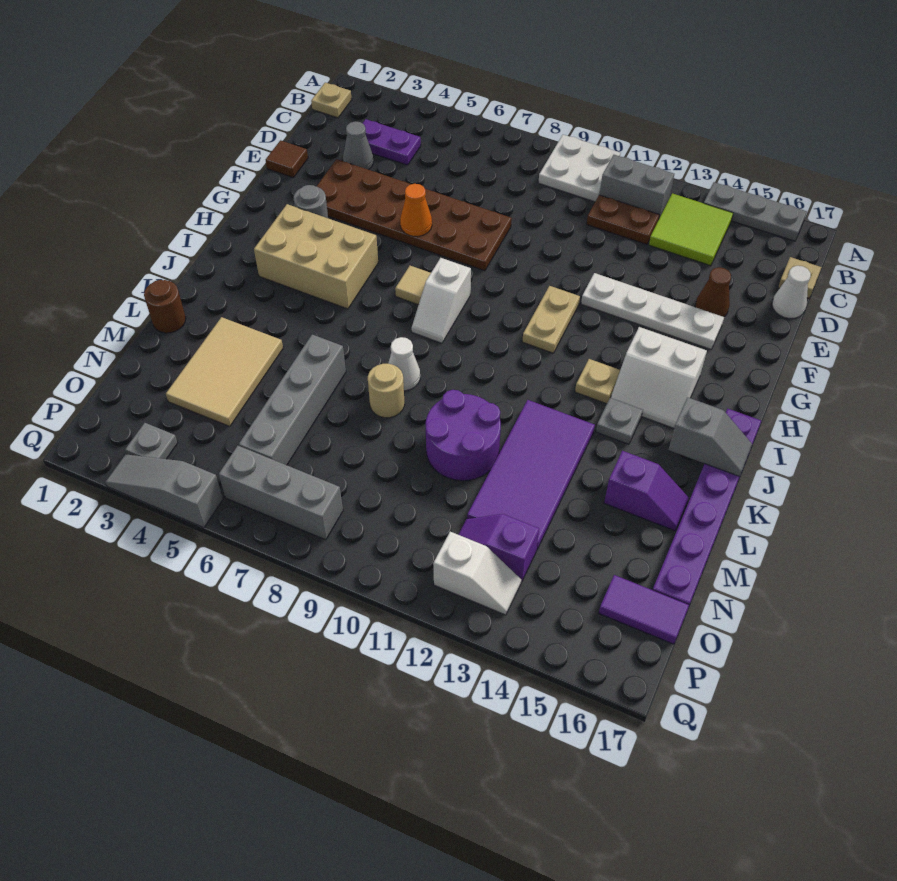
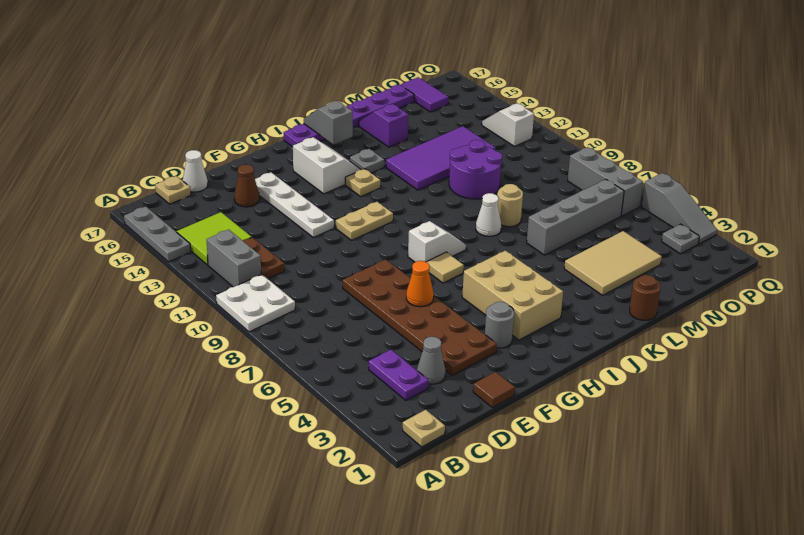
purple 1x2 slope [458,514,539,582] -> none

